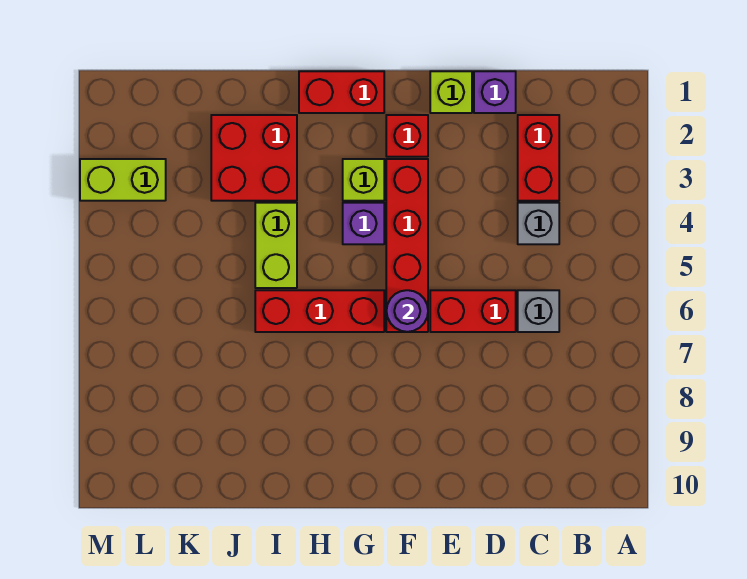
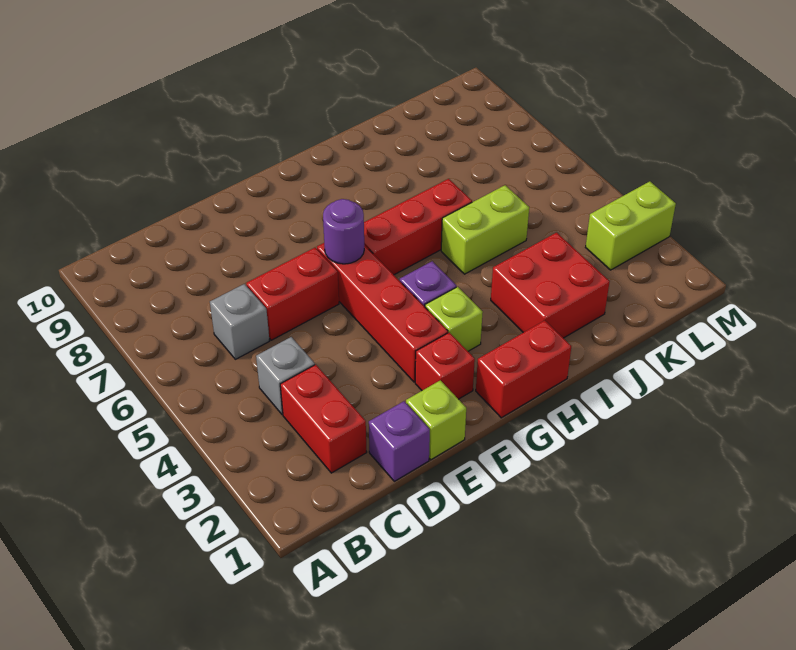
lime 1x2 brick [255,203,297,288] -> lime 1x2 brick turned to [441,185,529,274]

